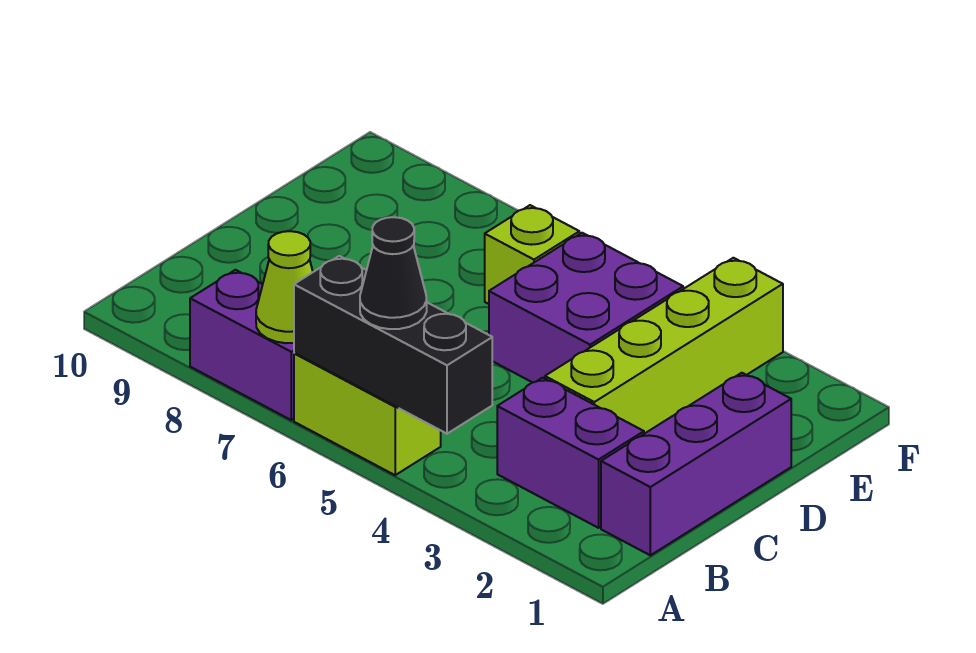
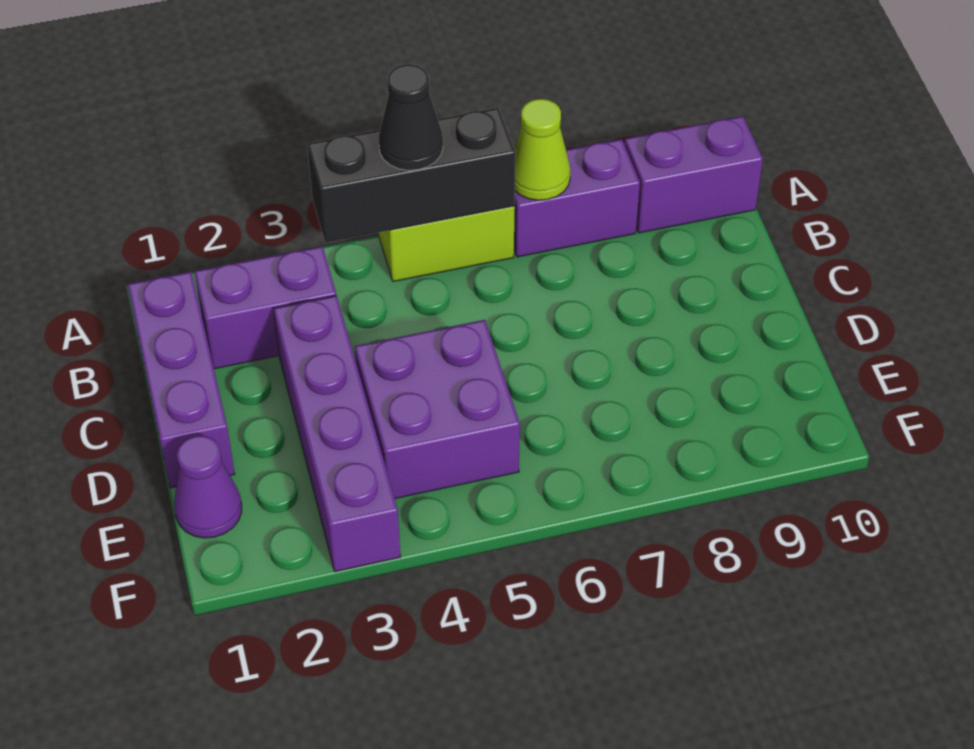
none -> purple 1x2 brick [624,116,763,233]
lime 1x4 brick [545,258,783,434] -> purple 1x4 brick [273,296,400,572]
none -> purple 1x1 cone [174,436,242,538]
lime 1x1 brick [485,205,579,304] -> none

